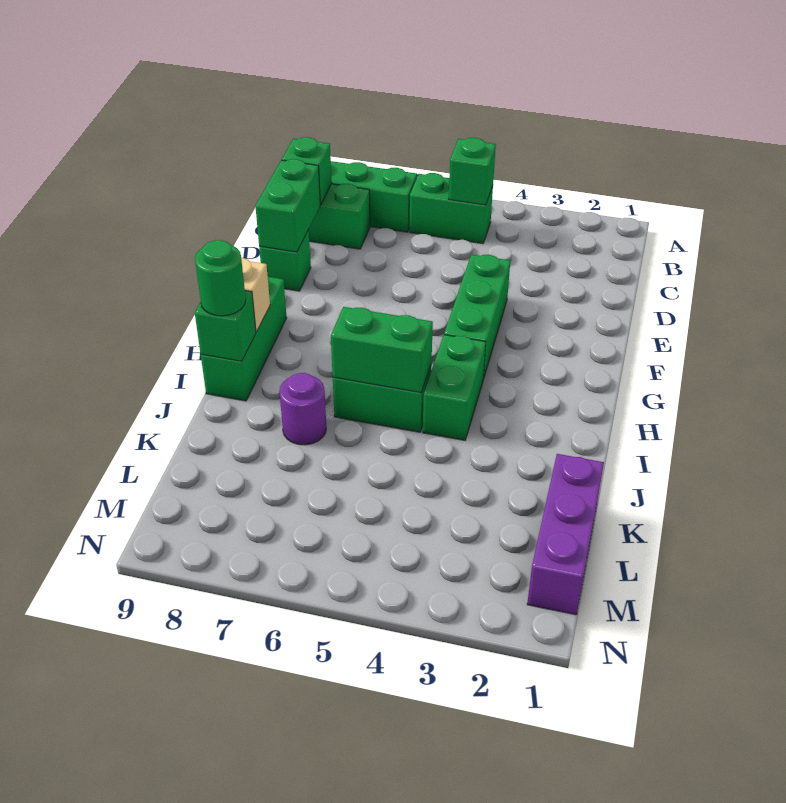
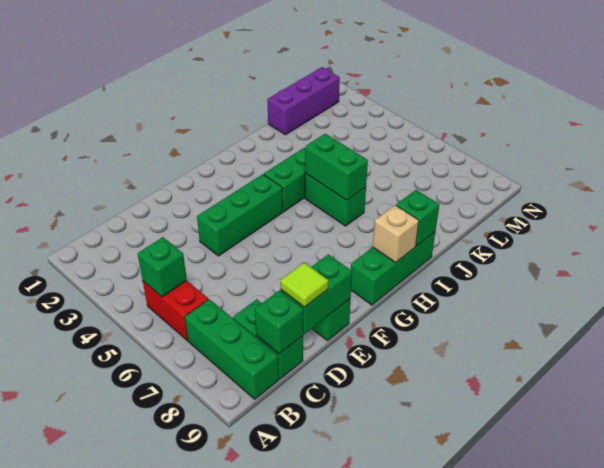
green 1x2 brick [410,173,493,244] -> red 1x2 brick [143,281,209,341]
none -> lime 1x1 tile [280,263,328,307]
green 1x1 round brick [195,240,246,316] -> none
purple 1x1 round brick [280,373,326,445] -> none

